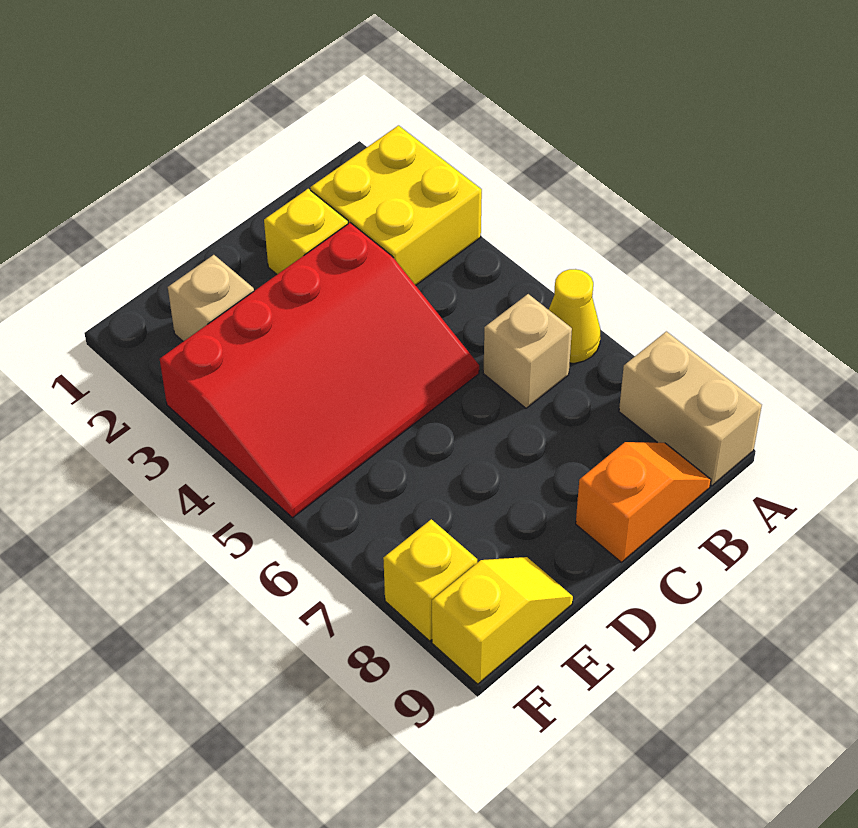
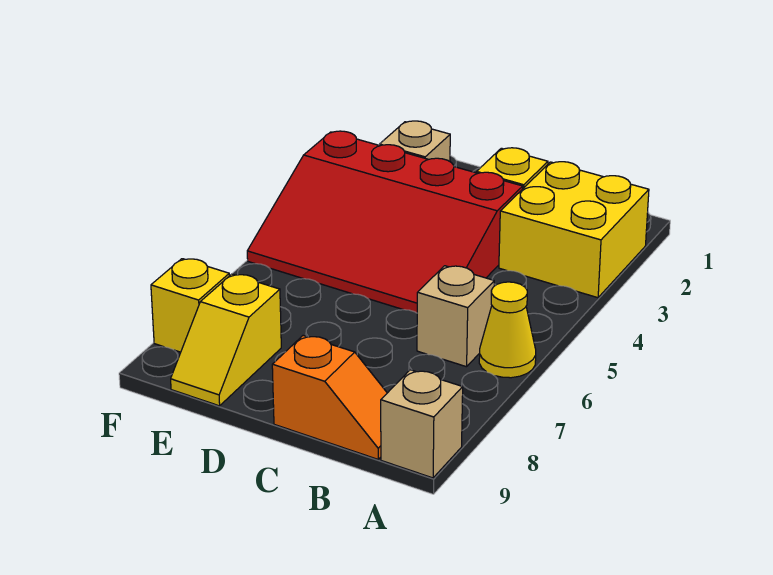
tan 1x2 brick [619,331,762,486] -> tan 1x1 brick [381,370,463,478]
yellow 1x2 slope [432,557,573,684] -> yellow 1x2 slope turned to [171,274,281,406]

